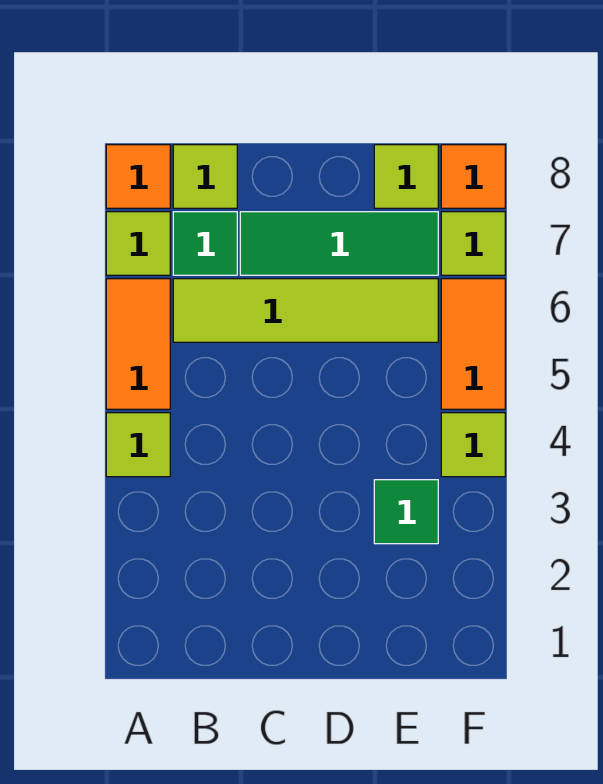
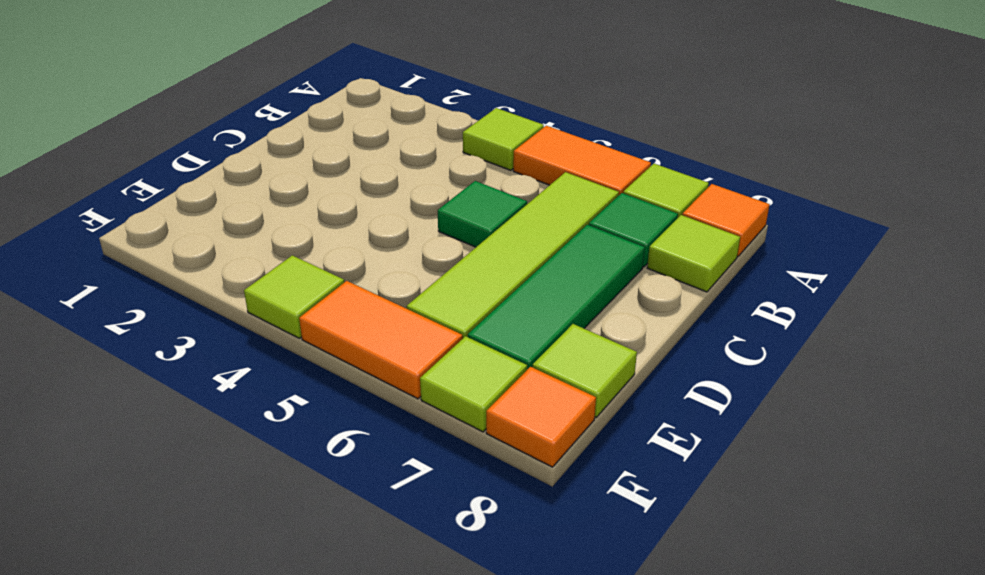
green 1x1 tile [374,480,438,544] -> green 1x1 tile moved to [438,181,527,247]

